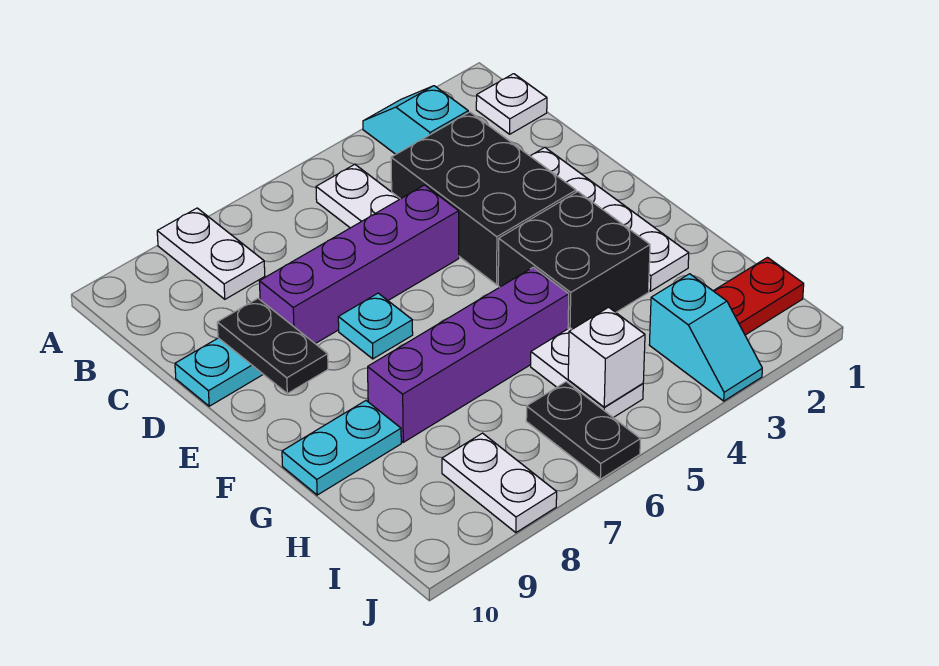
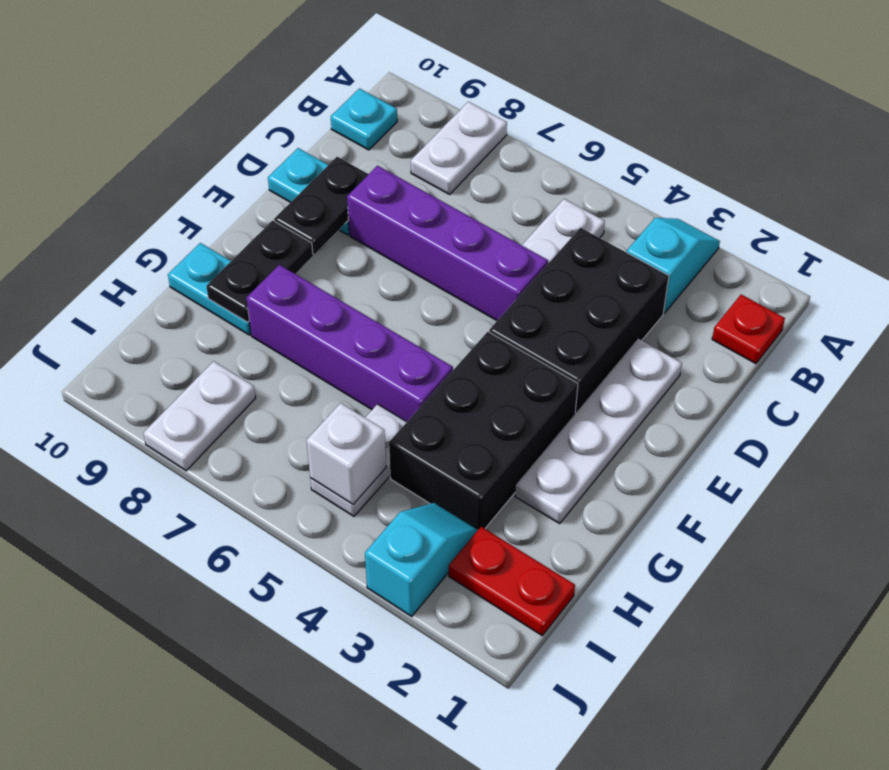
white 1x1 plate [476,74,547,134] -> red 1x1 plate [712,295,785,364]
cyan 1x1 plate [338,293,413,359] -> cyan 1x1 plate moved to [331,89,397,150]
black 2x2 brick [498,192,650,329] -> black 2x3 brick [389,332,578,530]
cyan 1x2 slope [649,274,762,401] -> cyan 1x2 slope turned to [365,503,478,616]
black 1x2 plate [526,382,640,479] -> black 1x2 plate moved to [206,221,313,322]

